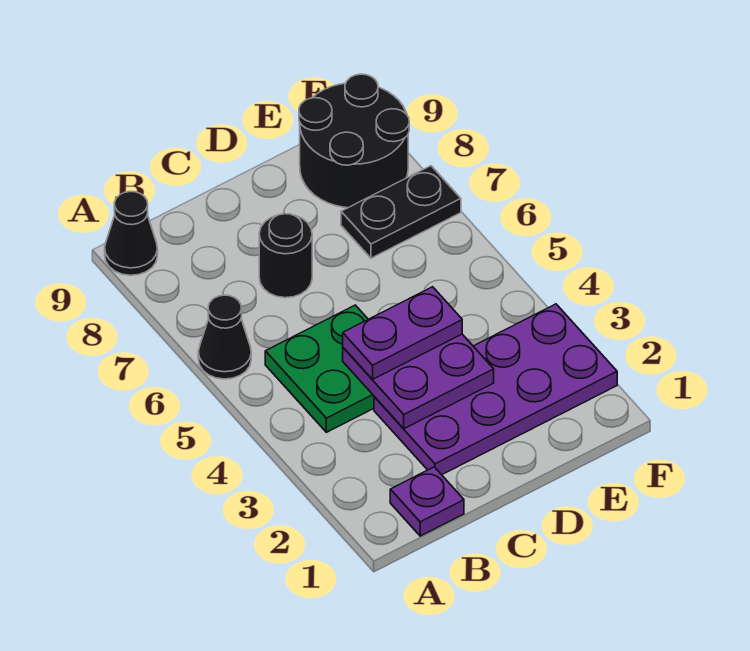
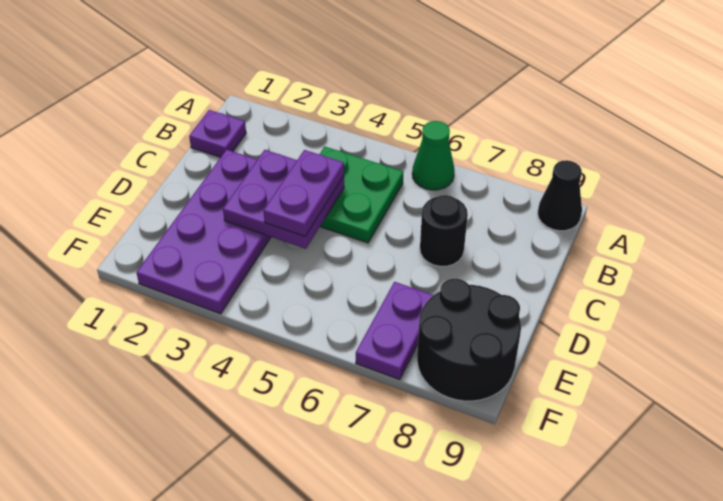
black 1x1 cone [198,295,251,379] -> green 1x1 cone [412,121,455,190]
black 1x2 plate [341,166,461,258] -> purple 1x2 plate [356,282,434,380]

